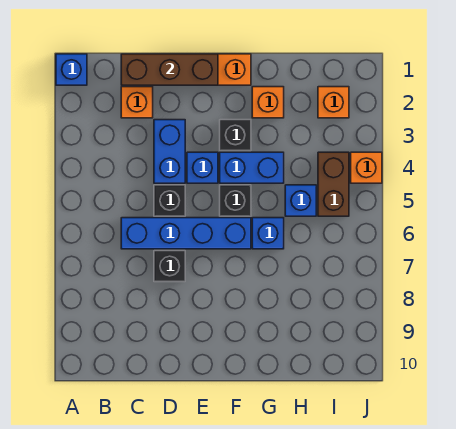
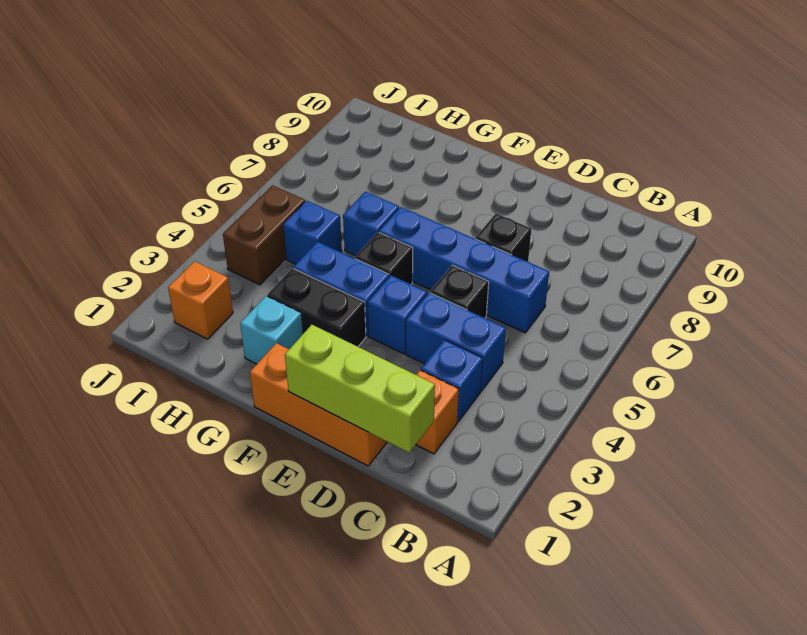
blue 1x1 brick [56,54,87,85] -> blue 1x1 brick moved to [421,340,483,422]
brown 1x3 brick [121,54,218,85] -> lime 1x3 brick [285,325,435,453]
blue 1x2 brick [154,120,185,183] -> blue 1x2 brick turned to [406,293,506,391]
black 1x1 brick [220,120,251,151] -> black 1x2 brick [267,268,366,347]
orange 1x1 brick [252,87,284,118] -> cyan 1x1 brick [240,296,303,364]
orange 1x1 brick [351,152,382,183] -> none

